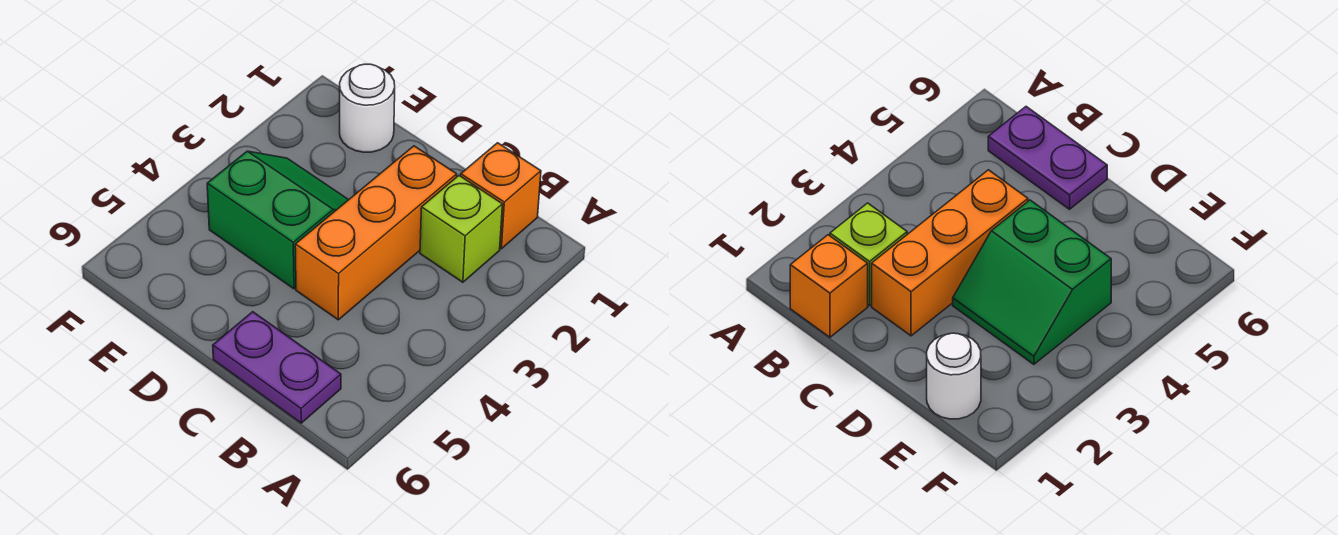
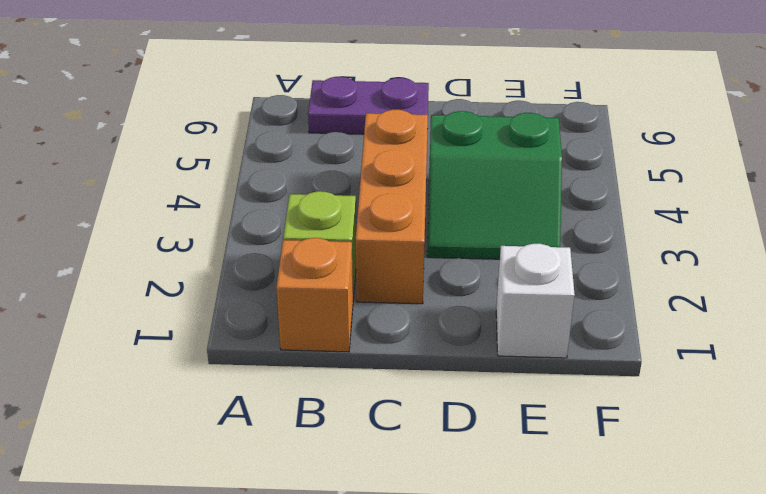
white 1x1 round brick [340,64,395,152] -> white 1x1 brick [496,244,575,358]

